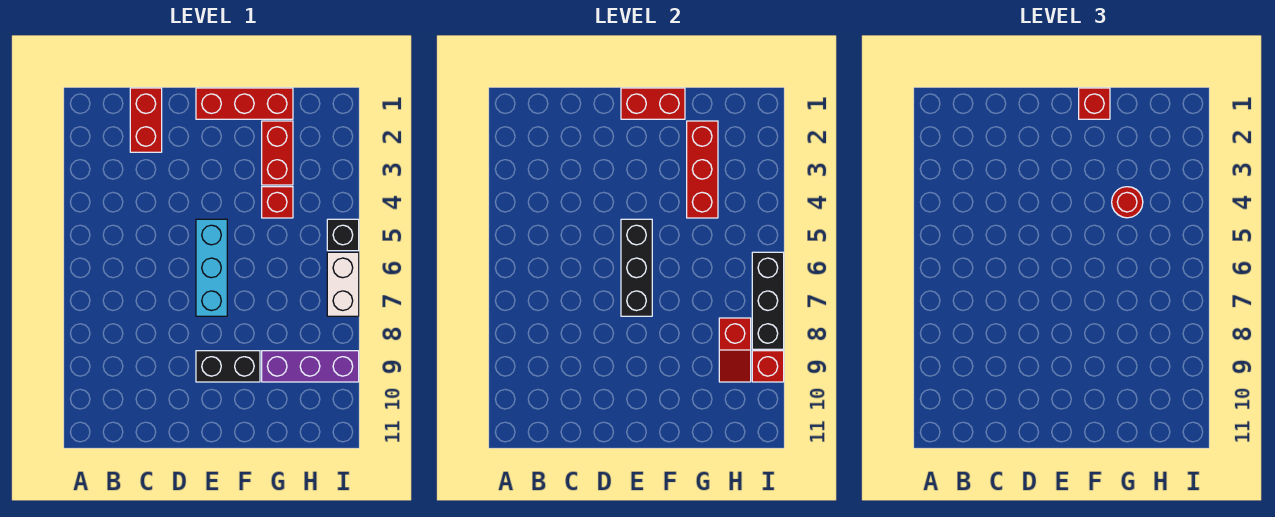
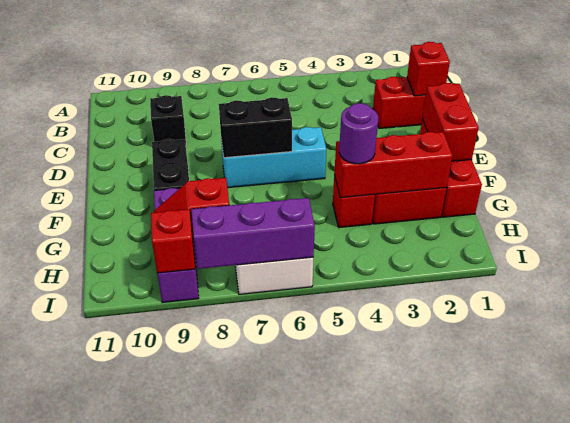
black 1x3 brick [621,219,652,316] -> black 1x2 brick [219,97,292,158]
red 1x1 brick [1079,88,1110,119] -> red 1x1 brick moved to [407,42,450,96]
red 1x1 round brick [1112,187,1143,218] -> purple 1x1 round brick [339,103,378,164]
black 1x1 brick [327,219,359,251] -> black 1x1 brick moved to [150,95,186,145]
black 1x3 brick [752,252,784,349] -> purple 1x3 brick [191,198,315,269]

